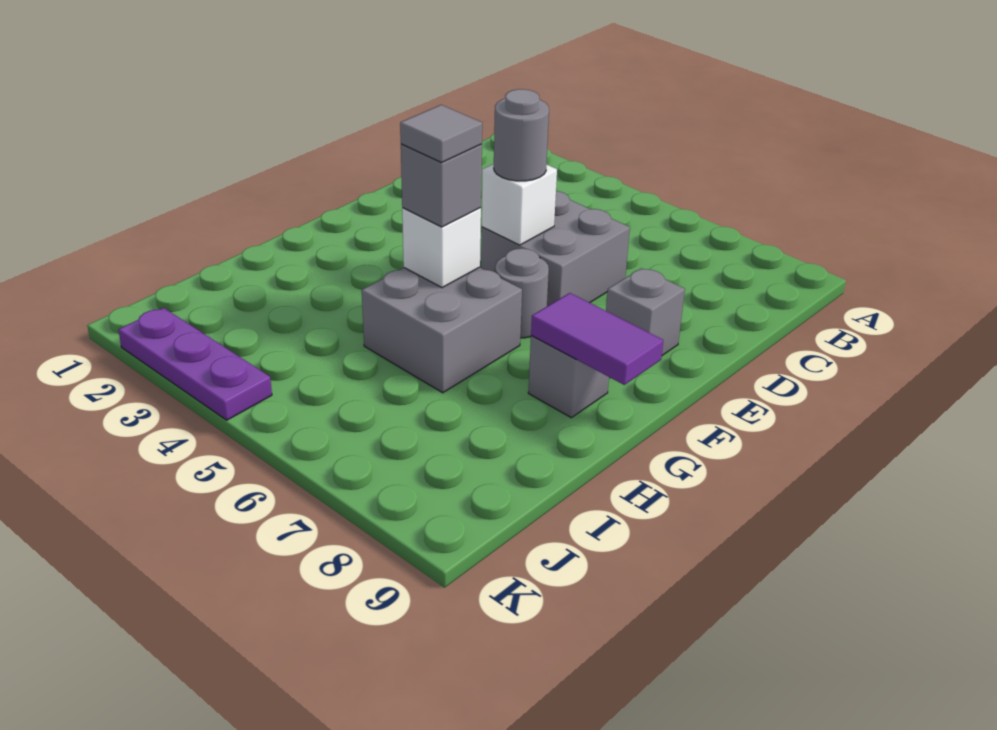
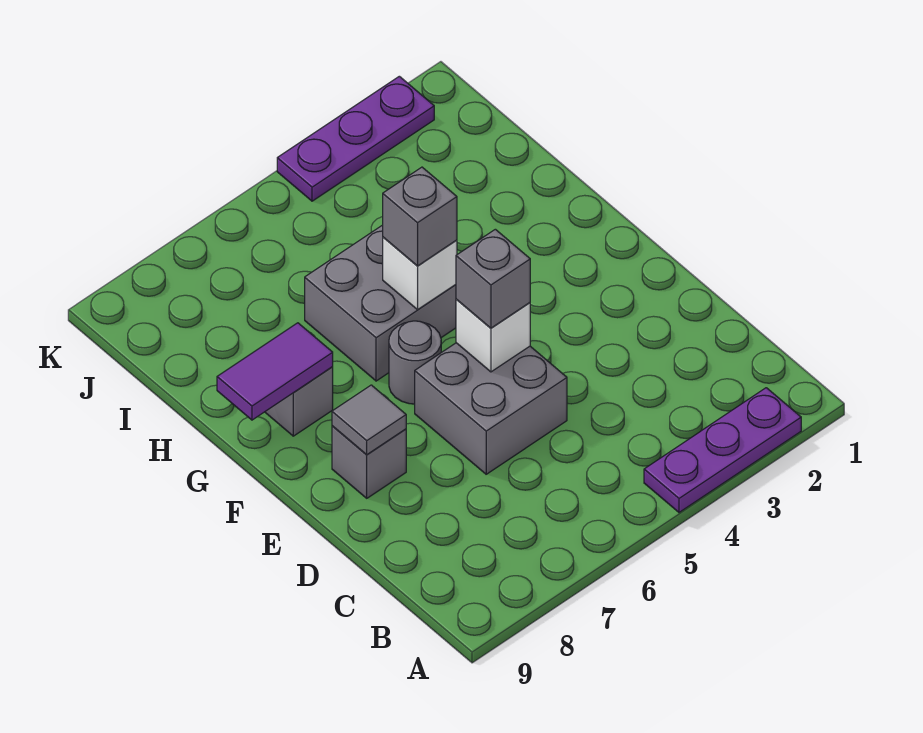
none -> purple 1x3 plate [644,388,801,512]
grey 1x1 round brick [494,89,549,181] -> grey 1x1 brick [456,229,530,328]
grey 1x1 tile [400,105,482,163] -> grey 1x1 tile moved to [332,385,406,455]

